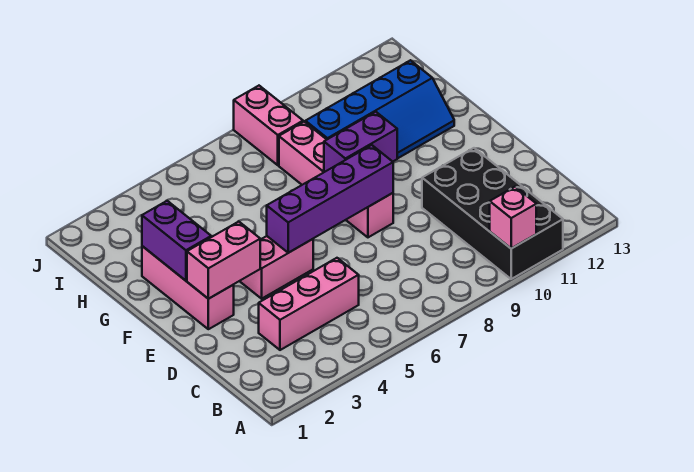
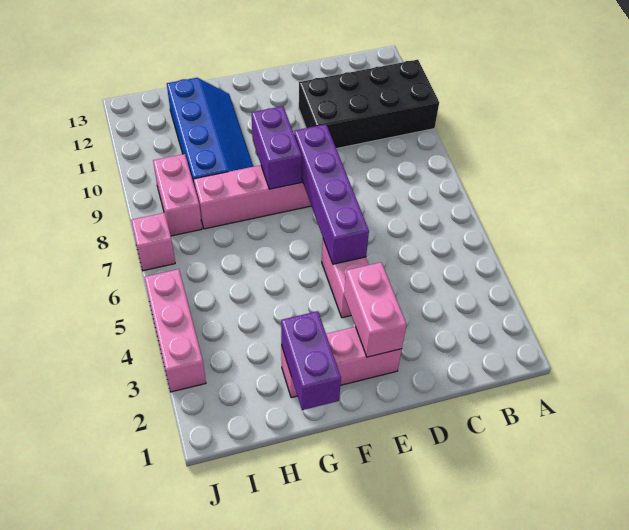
pink 1x1 brick [490,187,536,248] -> pink 1x1 brick moved to [131,213,175,271]
pink 1x3 brick [259,258,359,350] -> pink 1x3 brick moved to [144,269,206,392]
purple 1x2 brick [142,201,211,281] -> purple 1x2 brick turned to [281,311,341,410]
pink 1x2 brick [234,86,303,165] -> pink 1x2 brick turned to [153,154,202,236]

